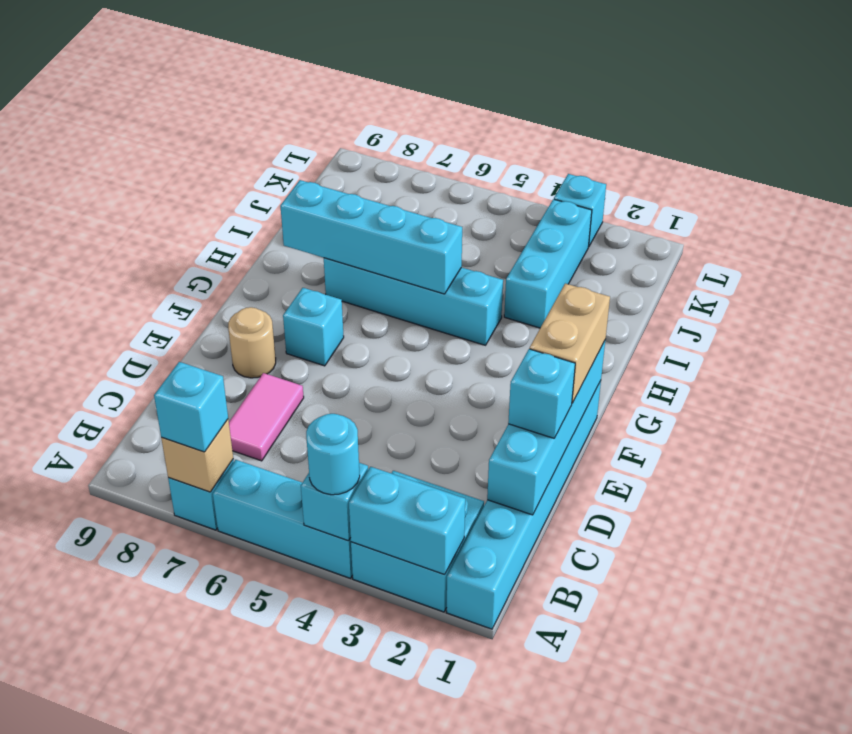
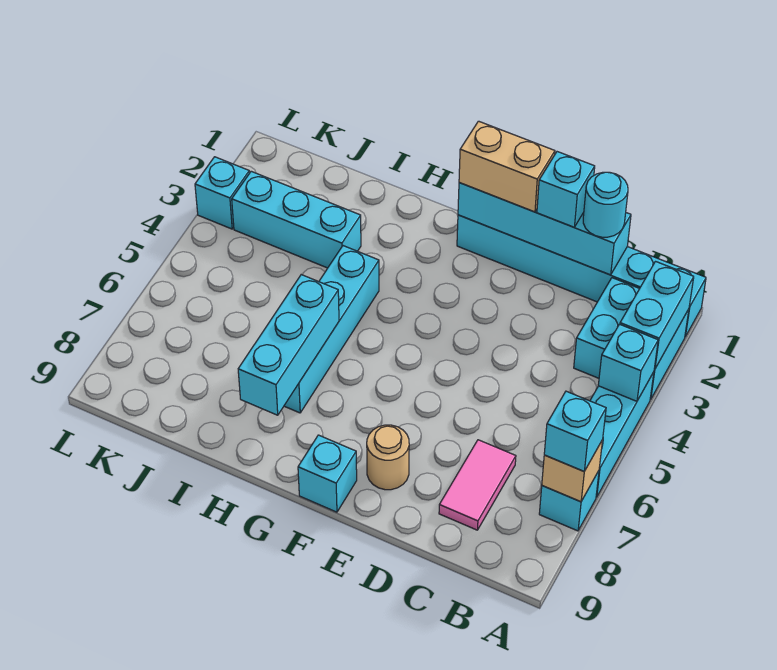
cyan 1x1 round brick [306,414,360,495] -> cyan 1x1 round brick moved to [583,172,628,237]
pink 1x2 tile [229,373,304,461] -> pink 1x2 tile turned to [439,440,516,530]
cyan 1x1 brick [283,288,344,366] -> cyan 1x1 brick moved to [298,435,357,512]
cyan 1x4 brick [280,180,462,294] -> cyan 1x3 brick [238,275,339,415]

